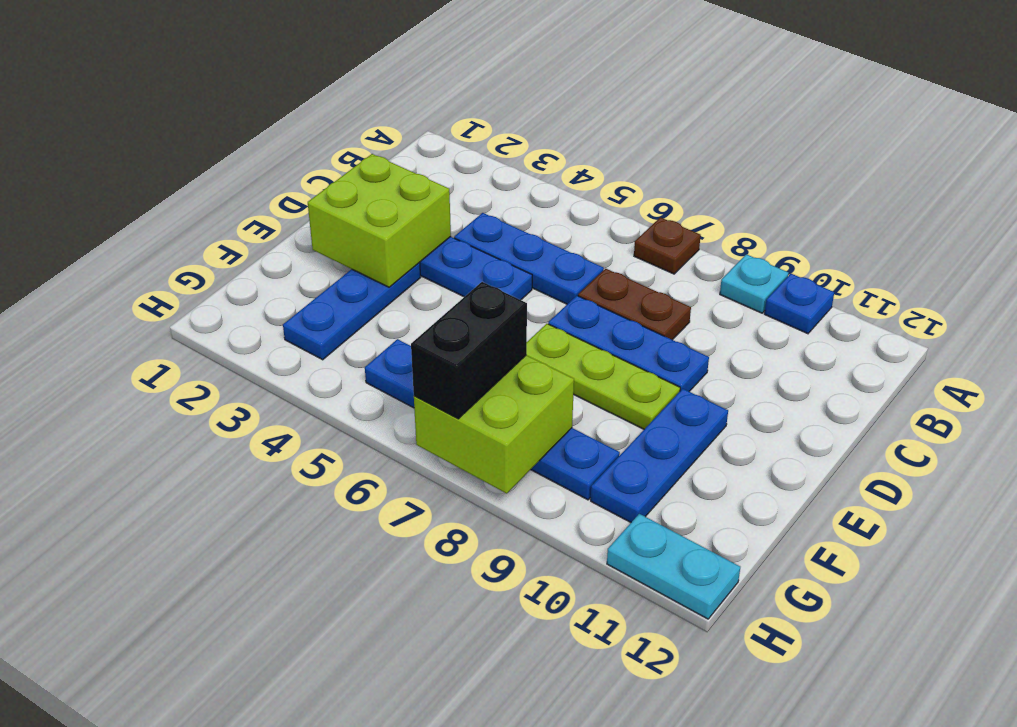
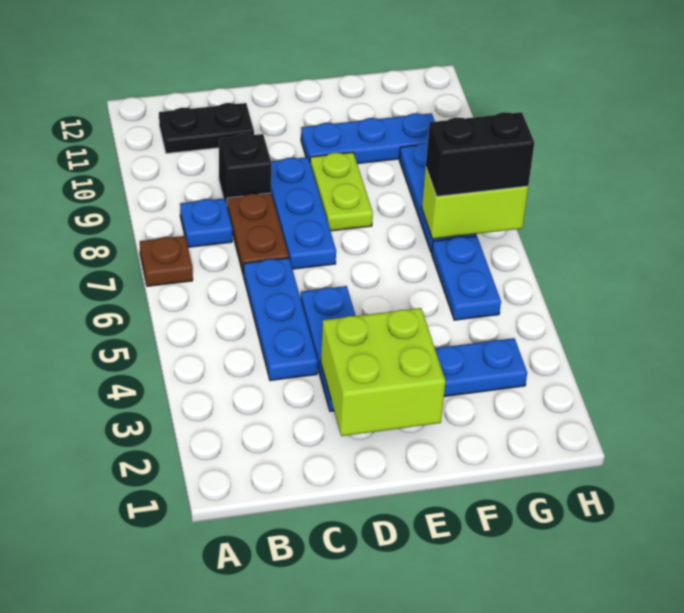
cyan 1x1 plate [720,254,789,313] -> none
blue 1x1 plate [765,274,834,334] -> blue 1x1 plate moved to [180,198,233,247]
none -> black 1x2 plate [159,103,254,153]
none -> black 1x1 brick [219,134,272,205]
lime 1x3 plate [527,324,680,429] -> lime 1x2 plate [310,152,373,231]
lime 2x2 brick [414,355,574,494] -> lime 1x2 brick [422,168,528,239]
cyan 1x2 plate [607,514,740,619] -> none

